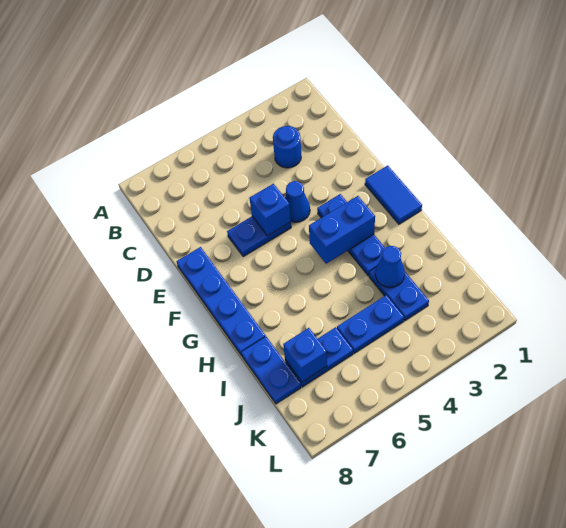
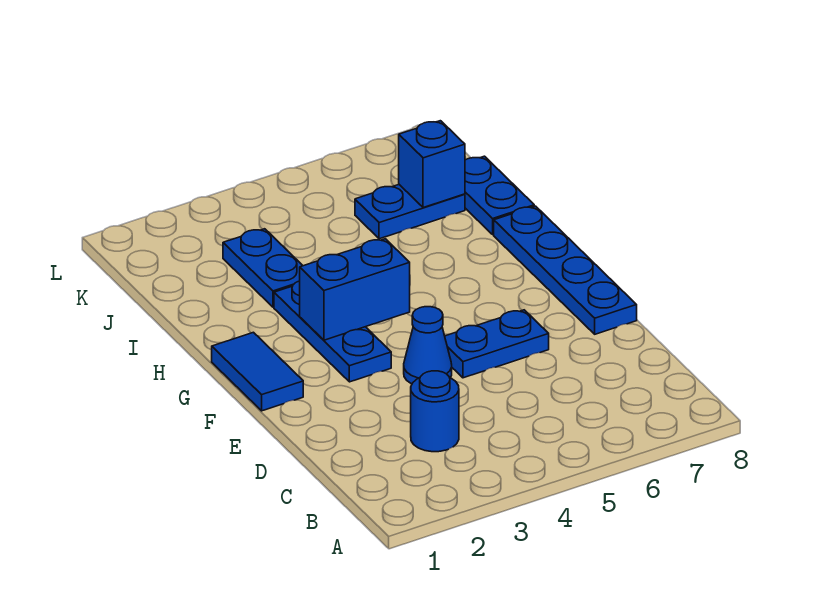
blue 1x1 brick [249,184,291,236] -> none
blue 1x1 cone [375,246,405,288] -> none
blue 1x2 plate [337,295,404,353] -> none

